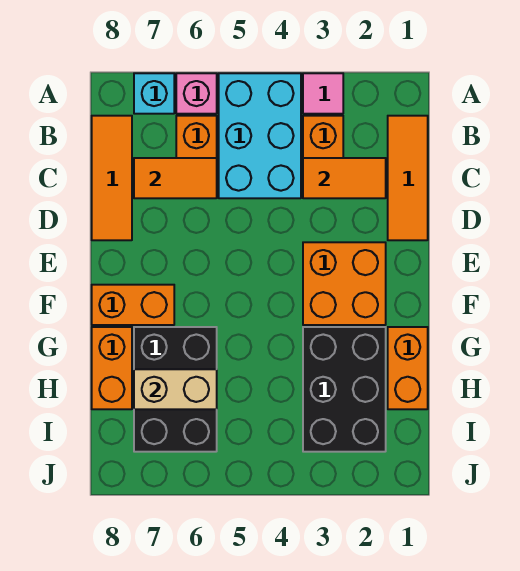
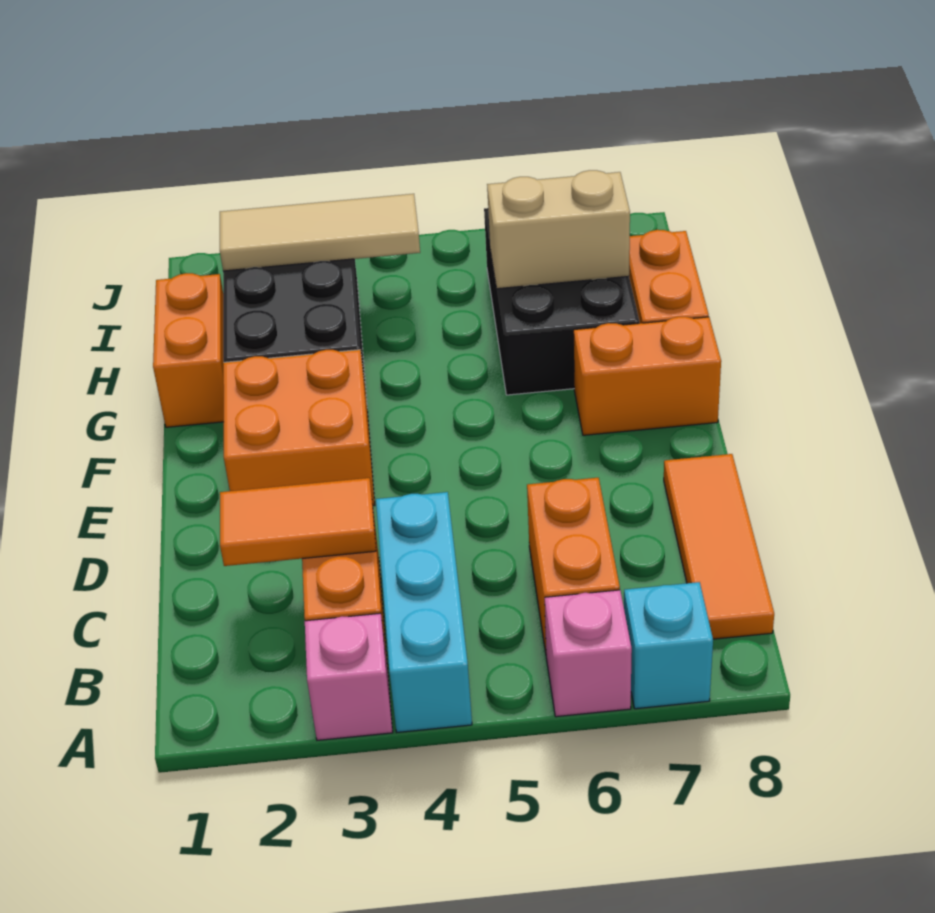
pink 1x1 tile [303,73,343,114] -> pink 1x1 brick [305,613,393,740]
cyan 2x3 brick [219,73,301,198] -> cyan 1x3 brick [376,492,472,732]
orange 1x3 tile [388,116,428,240] -> none
orange 1x2 tile [134,158,217,198] -> none
none -> tan 1x3 tile [220,194,420,271]

